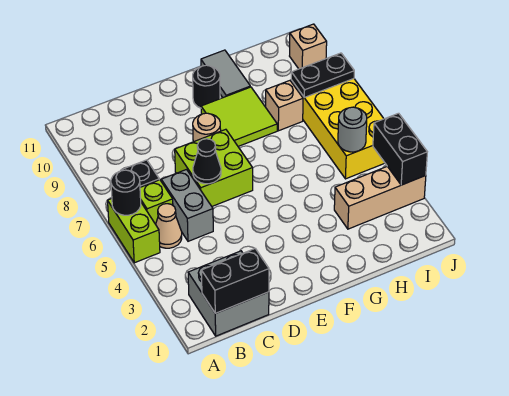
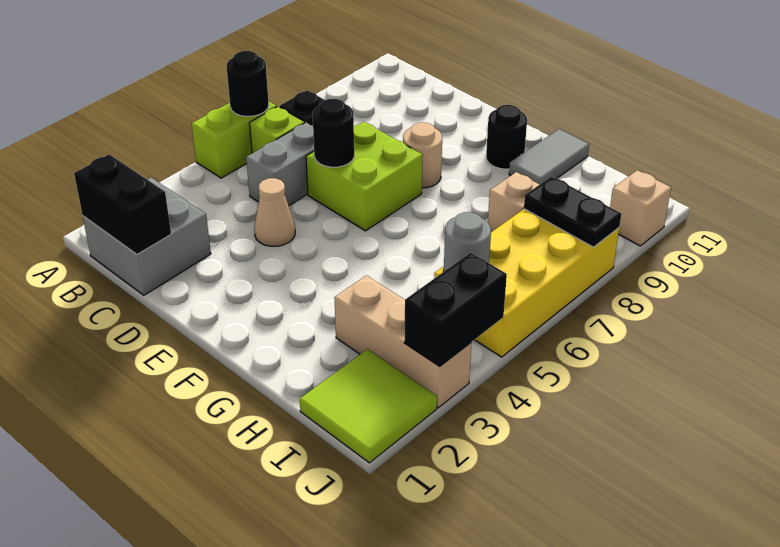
tan 1x1 cone [156,204,182,248] -> tan 1x1 cone moved to [254,178,295,246]
black 1x1 cone [193,139,221,184] -> black 1x1 round brick [313,99,354,167]
lime 2x2 tile [201,87,277,146] -> lime 2x2 tile moved to [300,349,437,463]

